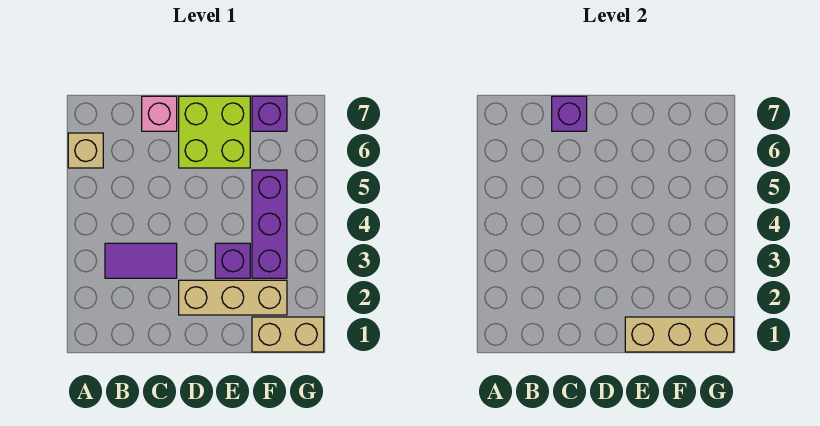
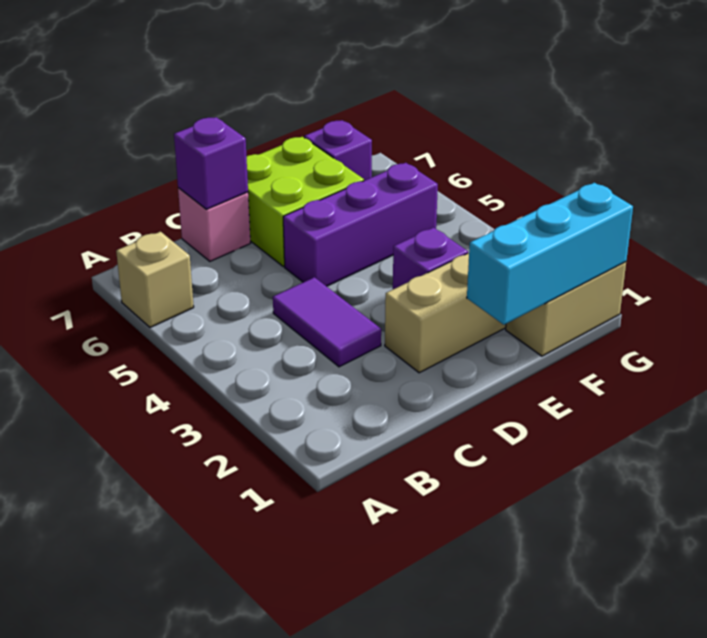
purple 1x2 tile [105,243,177,278] -> purple 1x2 tile turned to [273,277,381,367]
tan 1x3 brick [625,317,734,352] -> cyan 1x3 brick [467,183,633,325]
purple 1x3 brick [252,170,287,278] -> purple 1x3 brick turned to [283,163,438,286]

